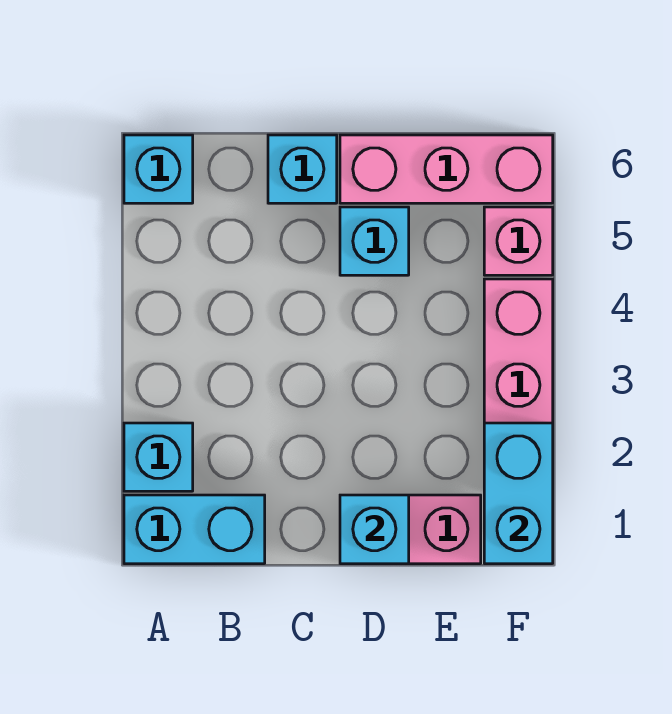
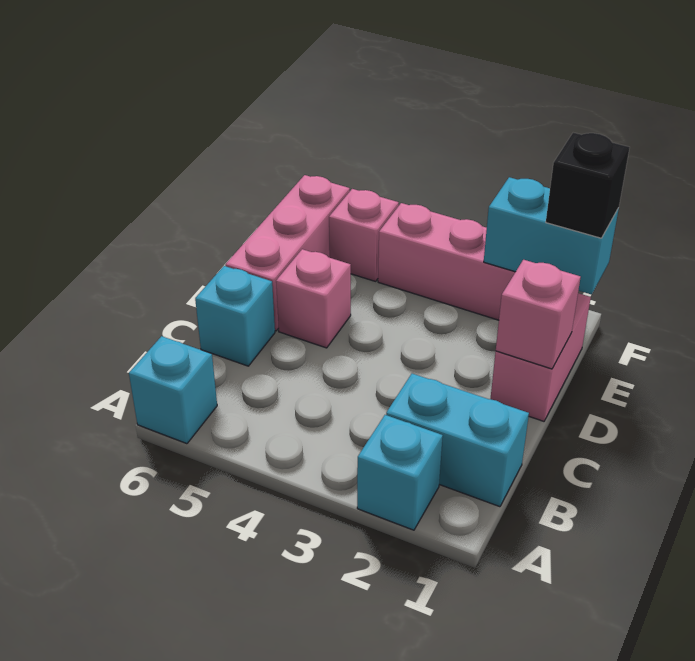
cyan 1x2 brick [124,495,265,564] -> cyan 1x2 brick turned to [386,374,529,507]
cyan 1x1 brick [340,495,409,564] -> pink 1x1 brick [496,260,581,369]
cyan 1x1 brick [340,207,409,275] -> pink 1x1 brick [276,249,351,348]
none -> black 1x1 brick [546,133,630,238]

